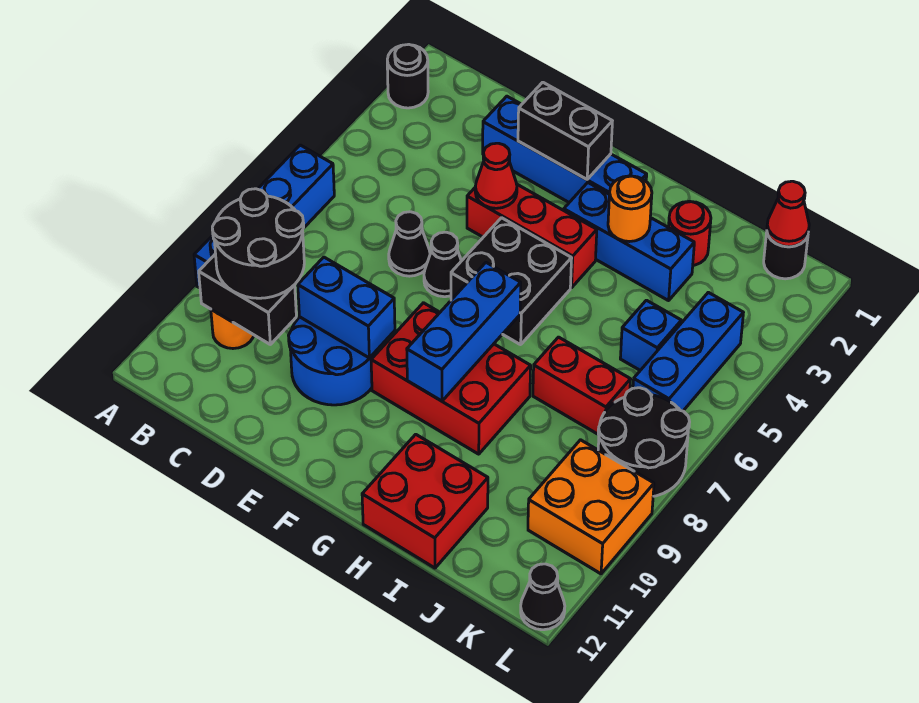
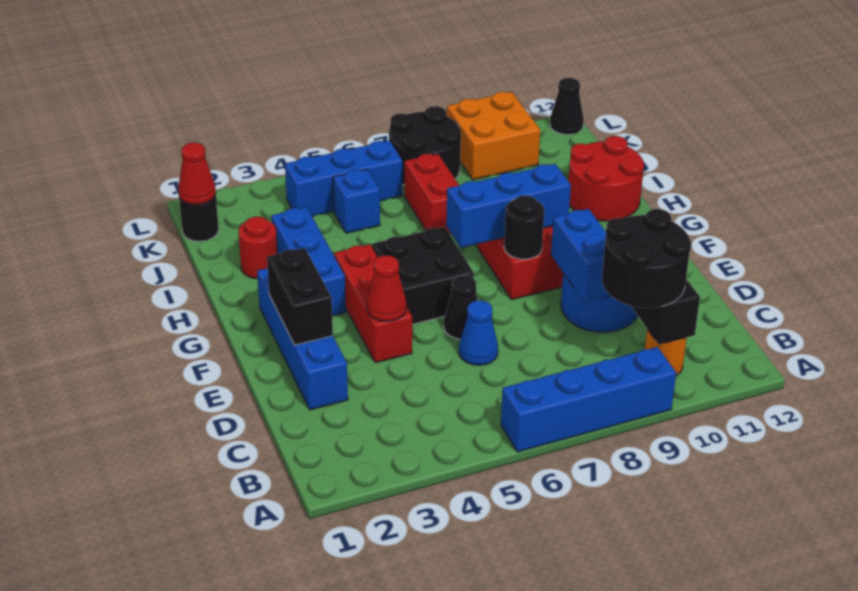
black 1x1 round brick [387,44,428,108] -> black 1x1 round brick moved to [504,195,544,259]
black 1x1 cone [389,212,430,276] -> blue 1x1 cone [459,300,498,365]
orange 1x1 round brick [608,176,652,242] -> none
red 2x2 brick [362,434,488,568] -> red 2x2 round brick [568,136,644,221]

